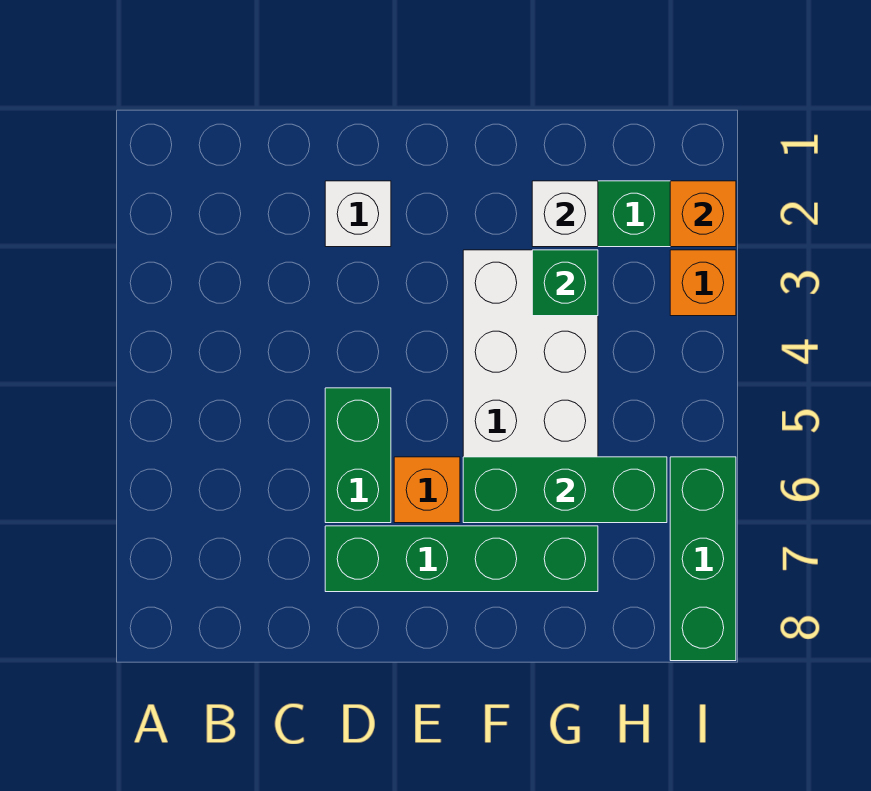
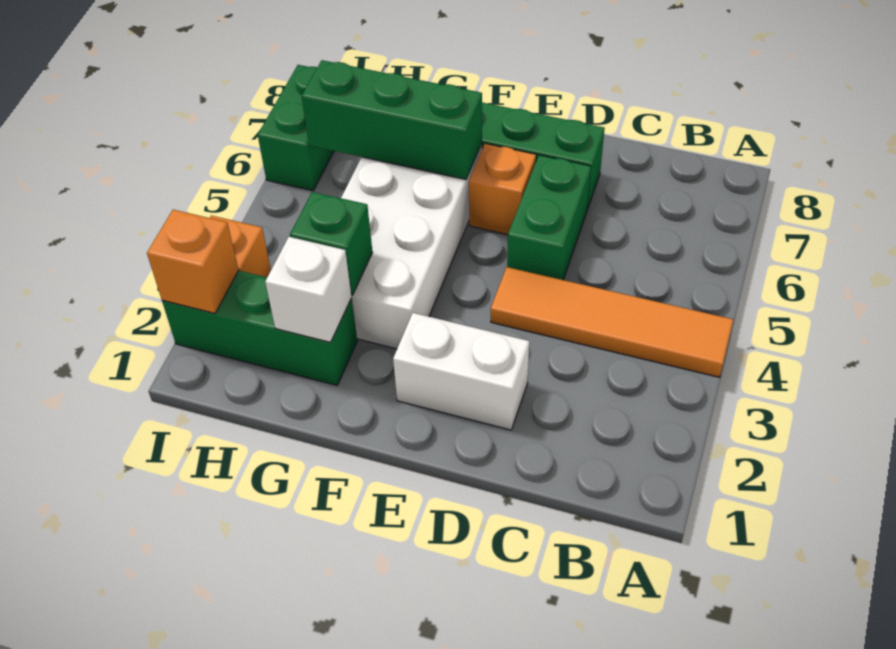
none -> orange 1x4 tile [491,267,733,377]
white 1x1 brick [325,181,391,247] -> white 1x2 brick [393,313,529,430]
green 1x3 brick [670,457,736,661] -> green 1x2 brick [258,65,334,191]

